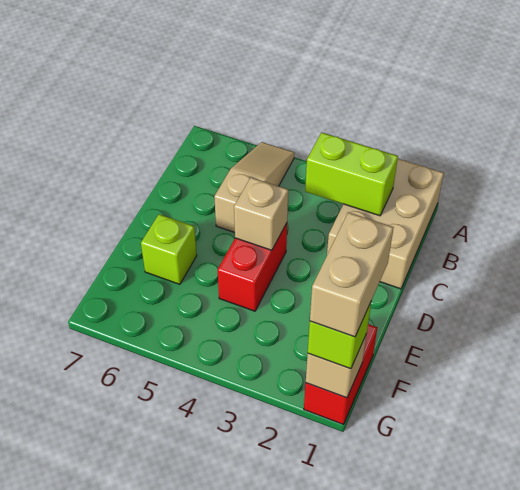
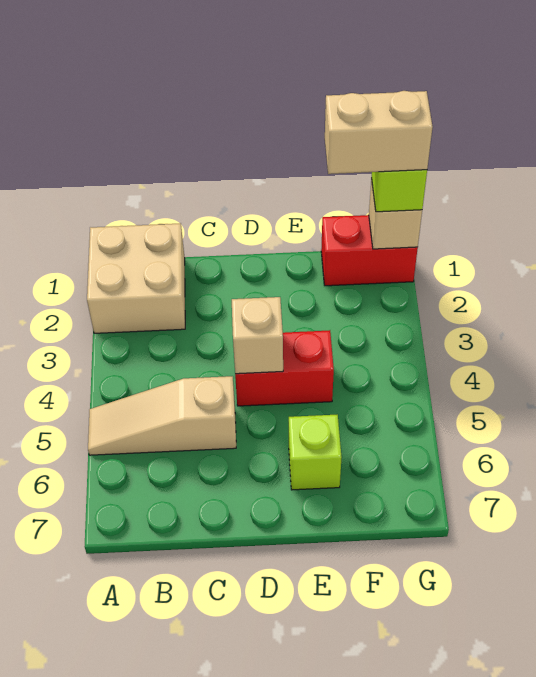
tan 2x3 brick [327,159,444,289] -> tan 2x2 brick [87,223,185,333]
lime 1x2 brick [305,132,398,216] -> none

